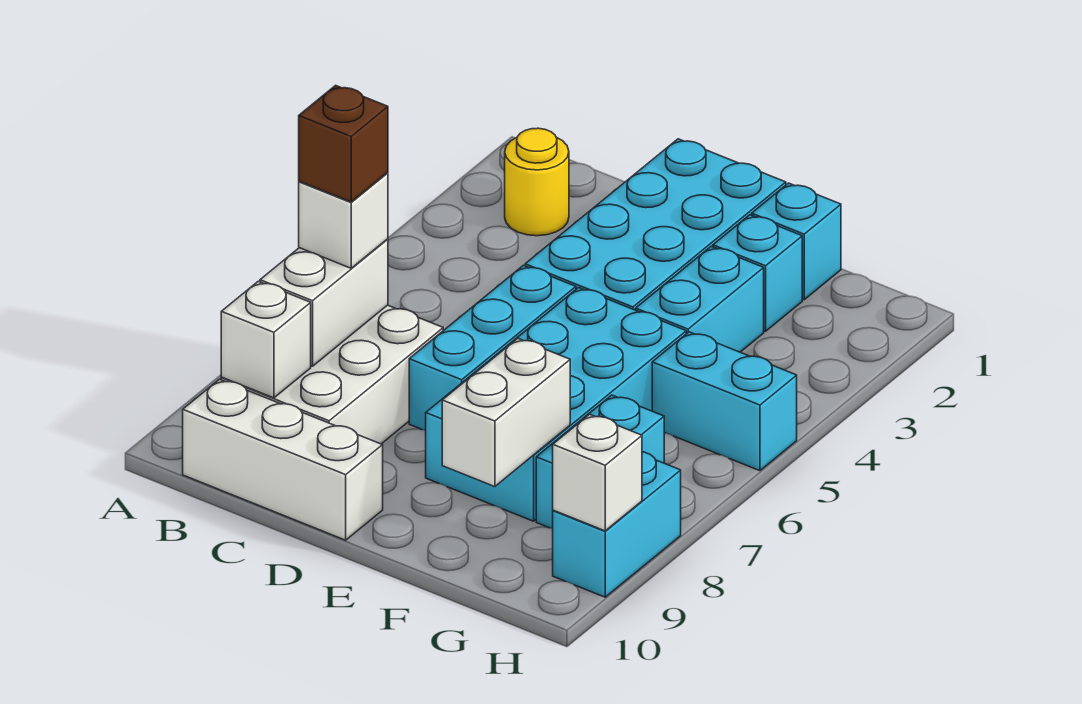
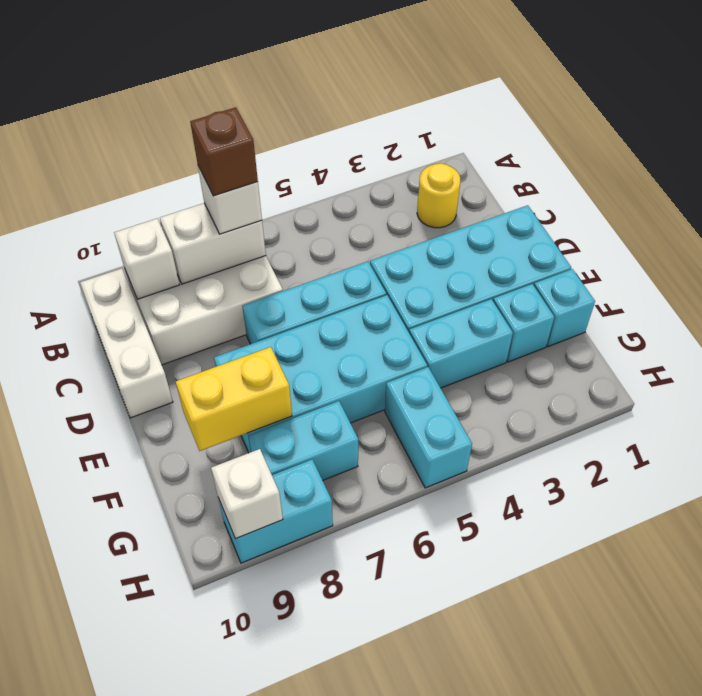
white 1x2 brick [442,338,570,487] -> yellow 1x2 brick [176,347,292,451]

